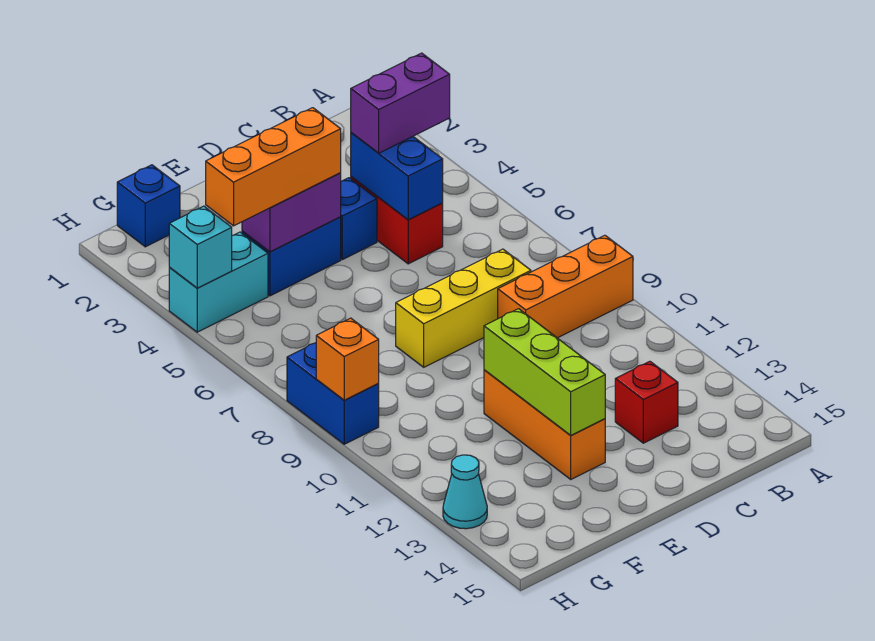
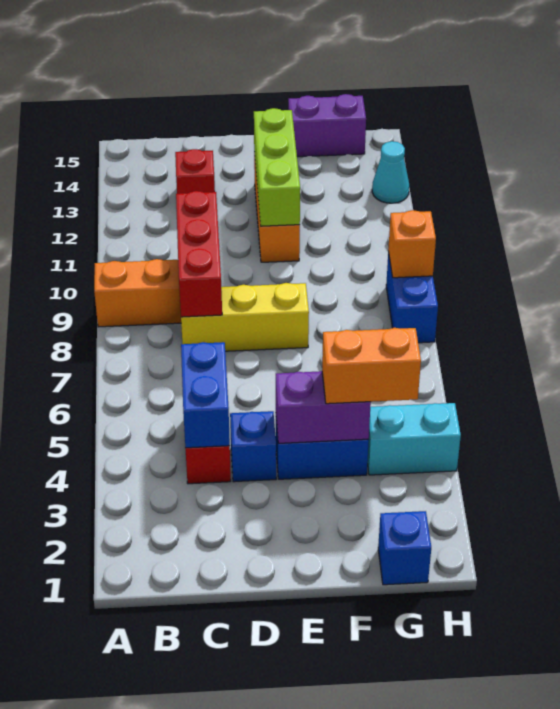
purple 1x2 brick [351,53,450,153] -> purple 1x2 brick moved to [288,94,366,157]
none -> red 1x3 brick [176,191,222,317]
orange 1x3 brick [206,108,341,226] -> orange 1x2 brick [322,328,421,404]
cyan 1x1 brick [169,206,232,288] -> none

